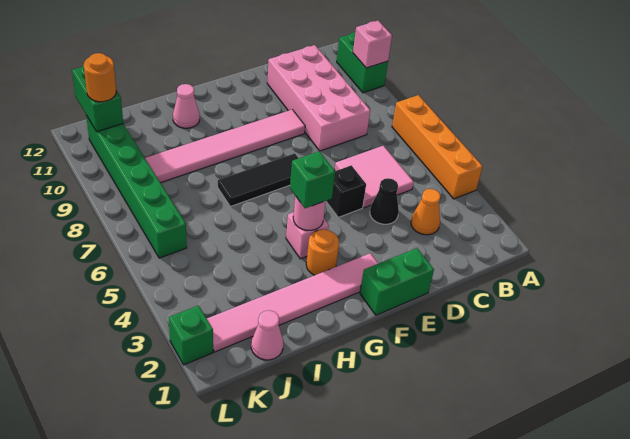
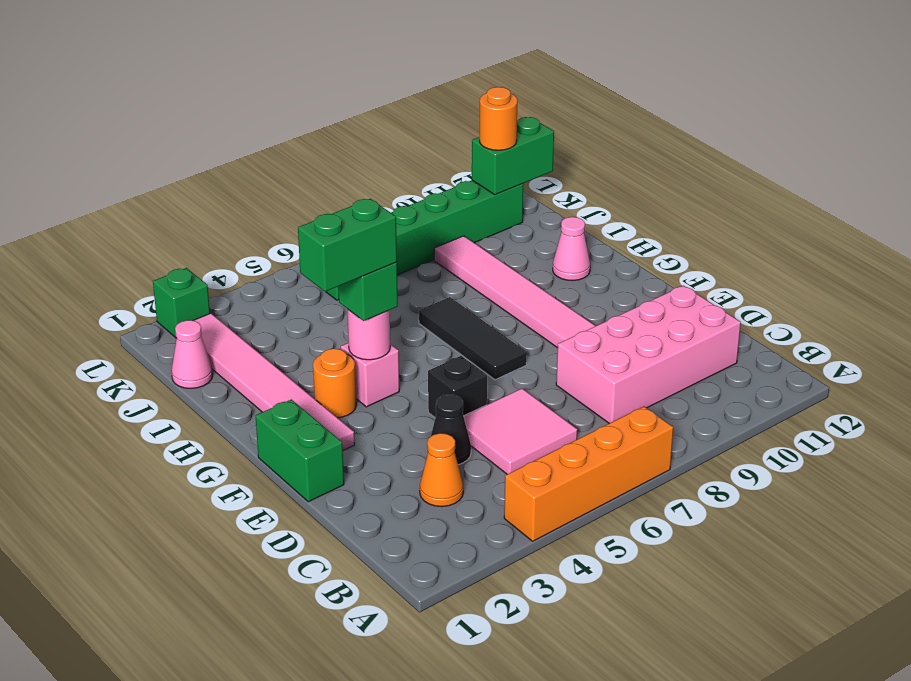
green 1x2 brick [337,32,388,93] -> green 1x2 brick moved to [298,199,397,292]
pink 1x1 brick [353,21,392,68] -> none

